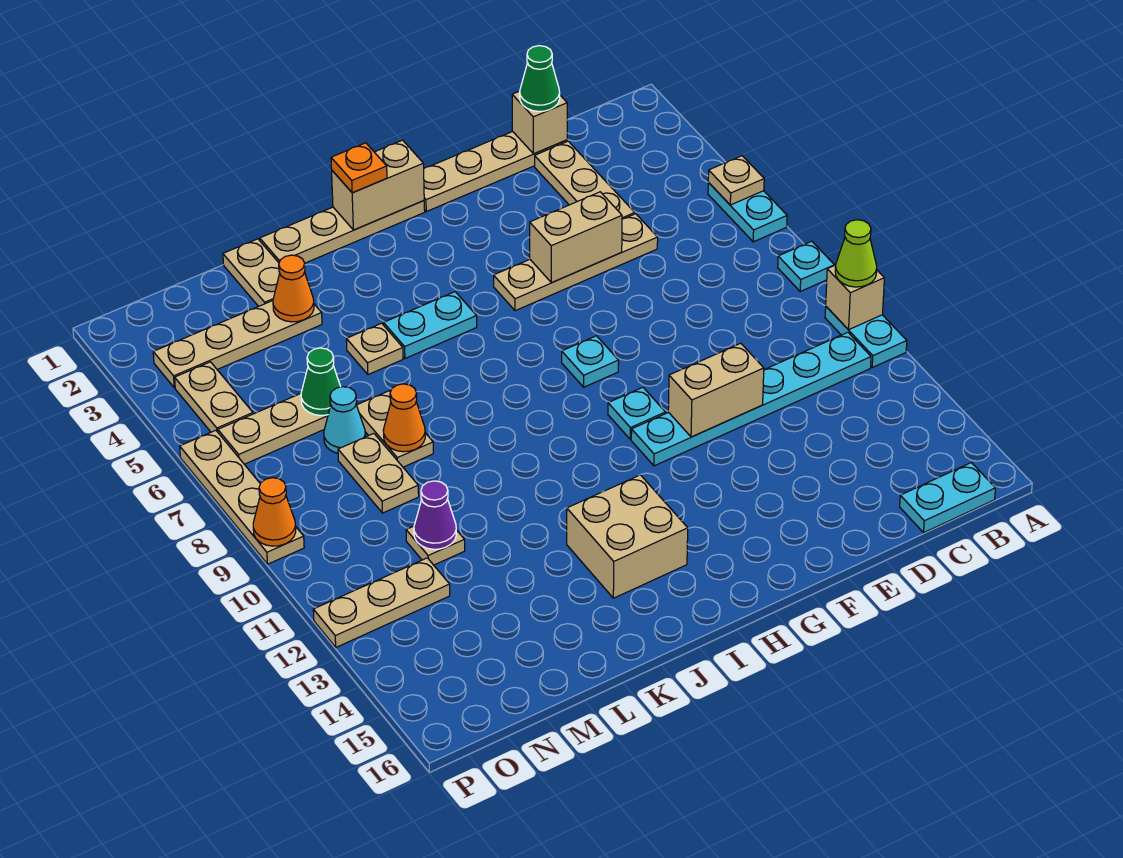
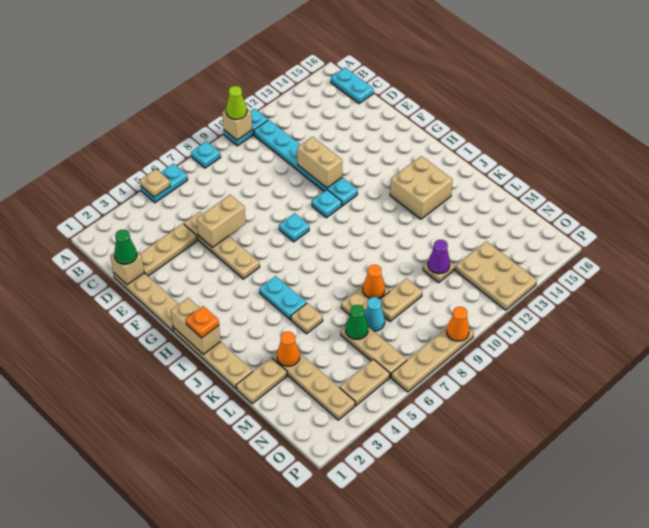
tan 1x2 brick [530,192,622,283] -> tan 1x2 brick turned to [197,195,246,248]
tan 1x3 plate [313,558,450,647] -> tan 2x3 plate [455,241,537,310]

